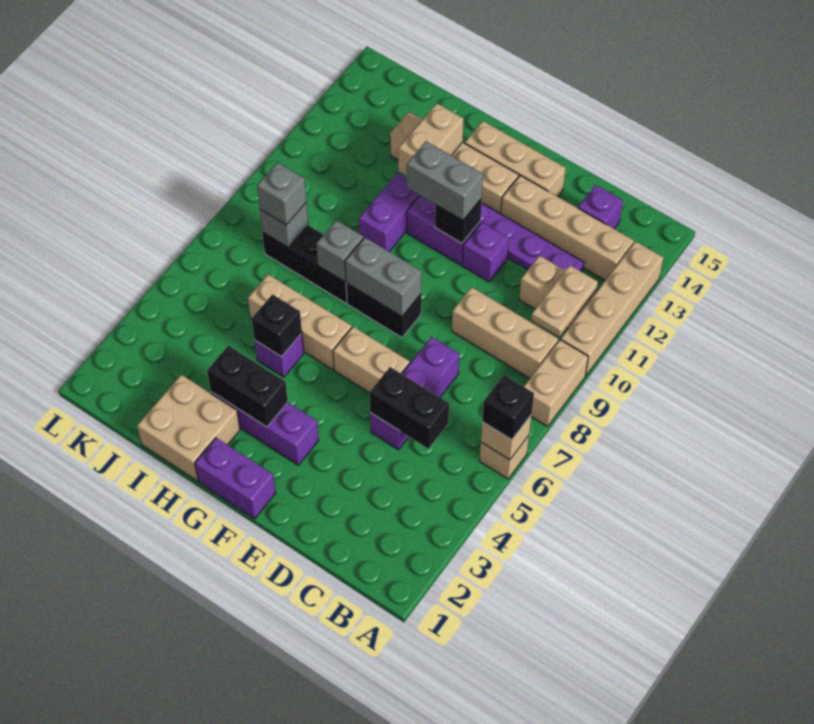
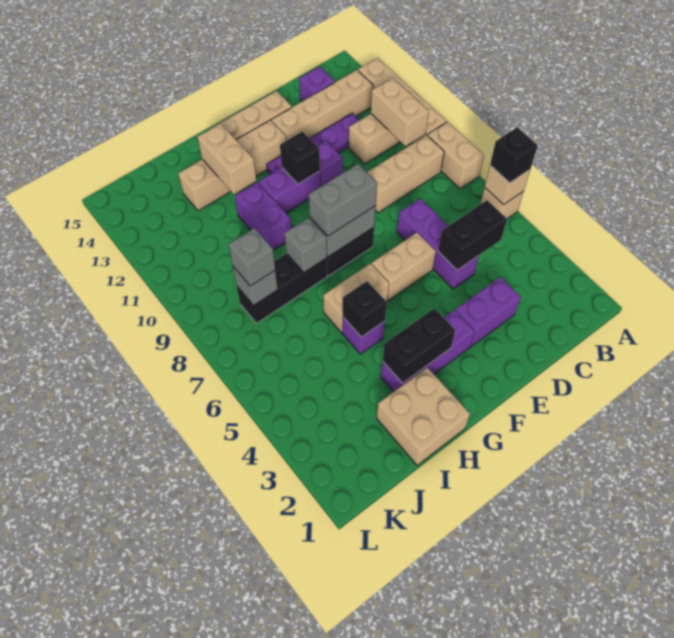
tan 1x2 plate [531,265,598,337] -> tan 1x2 brick [371,78,429,146]
purple 1x2 brick [195,438,275,519] -> purple 1x2 brick moved to [455,277,521,347]
grey 1x2 brick [407,141,483,220] -> grey 1x2 brick moved to [309,164,377,236]
tan 1x3 brick [248,274,352,370] -> tan 1x2 brick [323,264,389,333]

